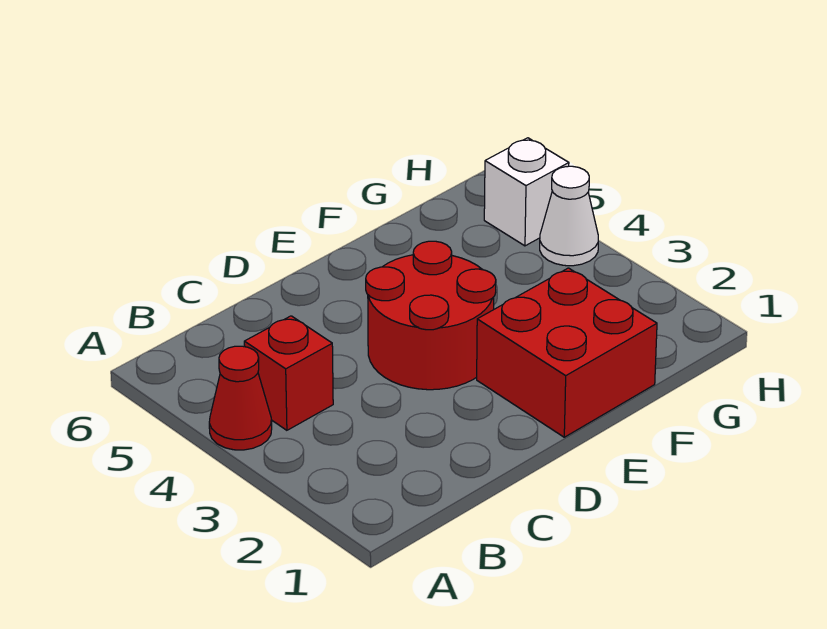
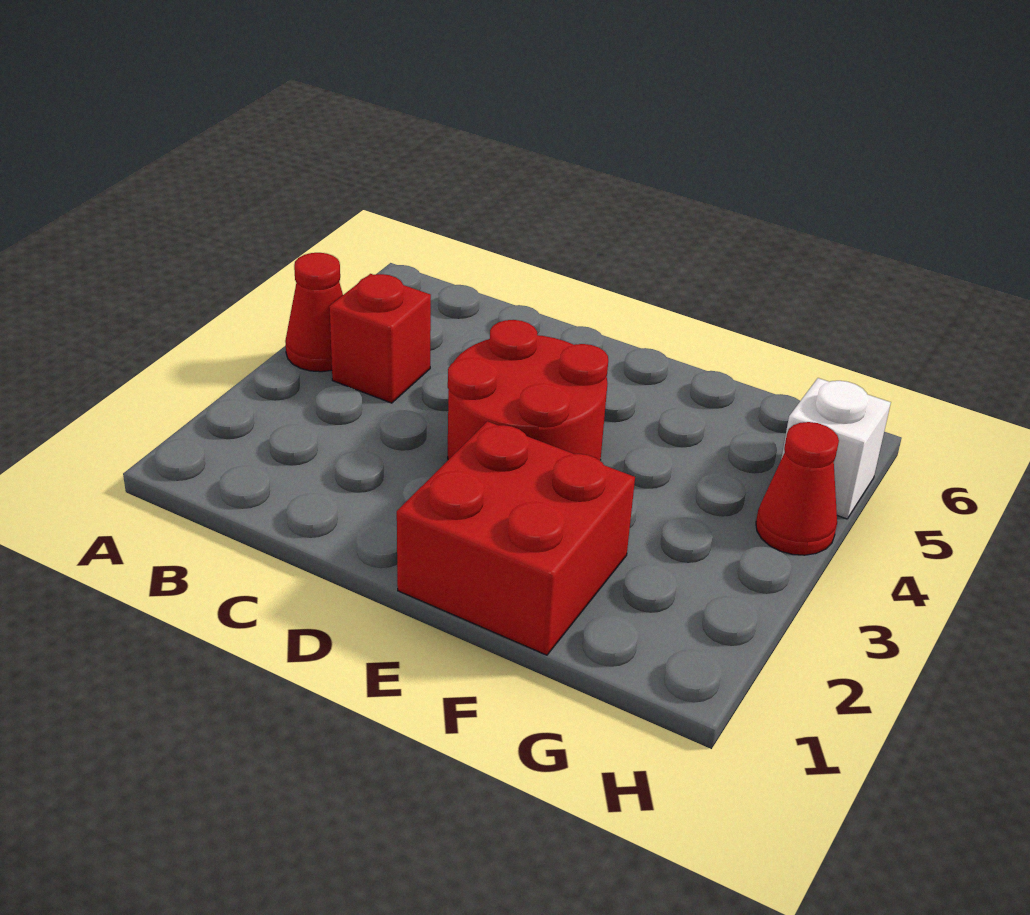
white 1x1 cone [540,166,598,266] -> red 1x1 cone [756,422,839,555]

